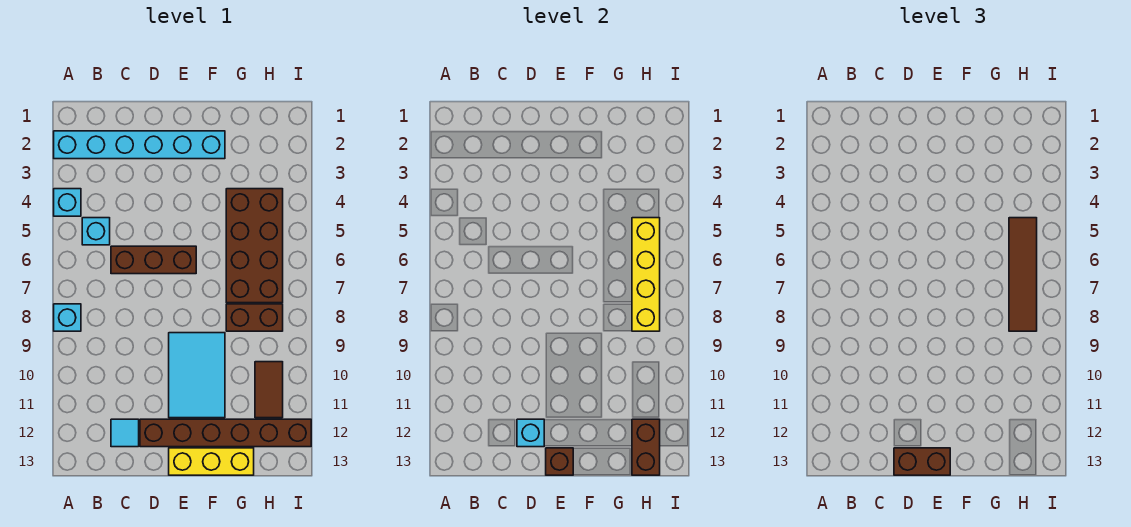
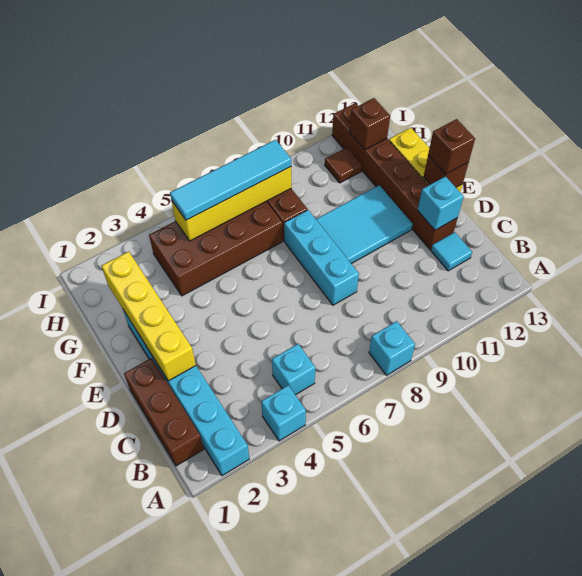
brown 1x3 brick [111,246,196,274] -> brown 1x3 brick moved to [124,358,204,466]
none -> yellow 1x4 brick [102,252,196,381]
none -> cyan 1x3 brick [284,210,359,305]
brown 1x2 brick [894,448,950,475] -> brown 1x1 brick [428,119,475,174]
brown 1x4 tile [1009,218,1037,331] -> cyan 1x4 tile [170,140,291,220]
brown 1x2 tile [255,362,283,418] -> brown 1x1 tile [325,148,362,183]
brown 1x2 brick [632,419,660,475] -> brown 1x1 brick [349,98,390,150]

